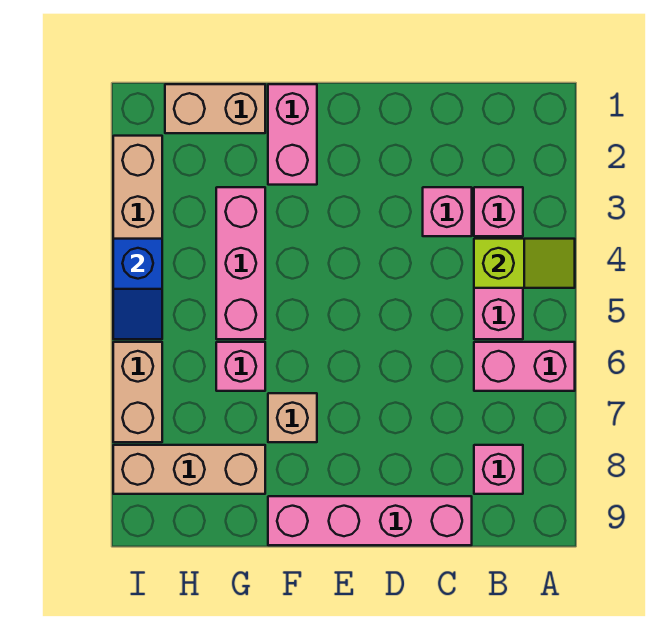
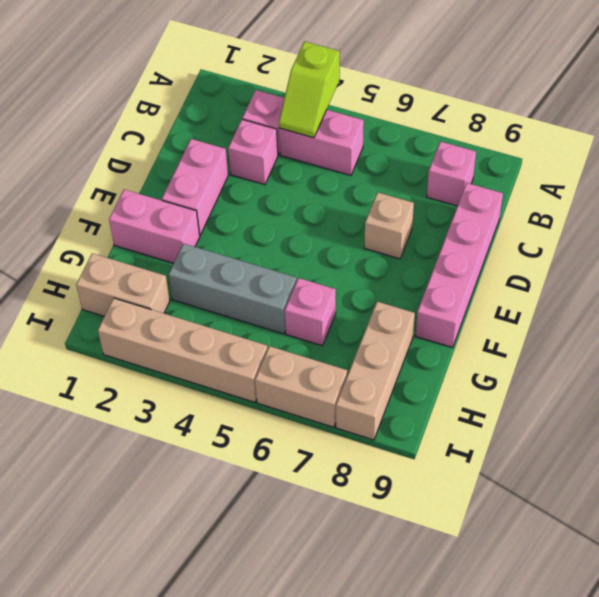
lime 1x2 slope [474,239,575,288] -> lime 1x2 slope turned to [279,42,340,138]
pink 1x2 brick [474,342,575,391] -> pink 1x2 brick moved to [162,139,228,235]
tan 1x1 brick [268,393,317,442] -> tan 1x1 brick moved to [364,193,414,259]
tan 1x2 brick [165,84,265,133] -> tan 1x2 brick turned to [76,253,170,316]
pink 1x3 brick [216,187,265,339] -> grey 1x3 brick [169,243,297,334]
blue 1x2 slope [113,239,162,339] -> none

